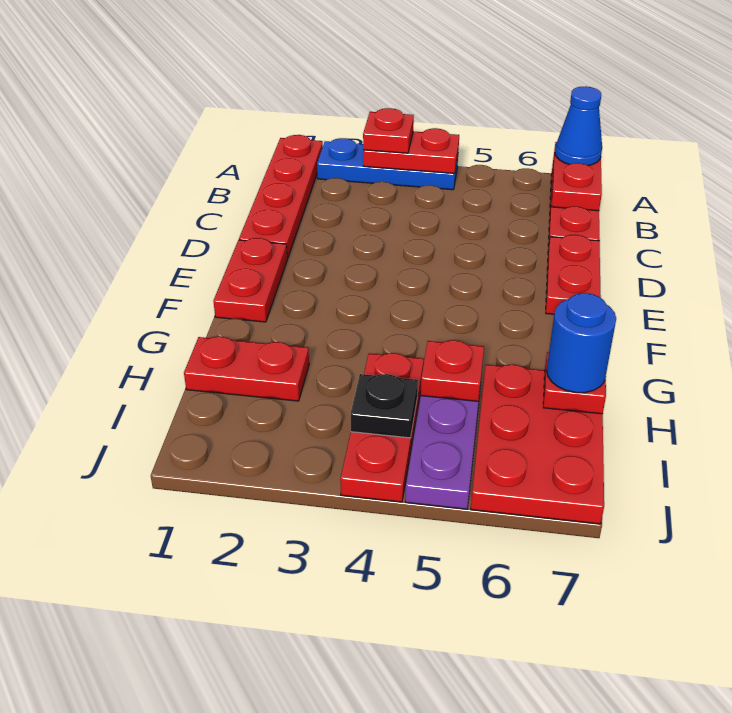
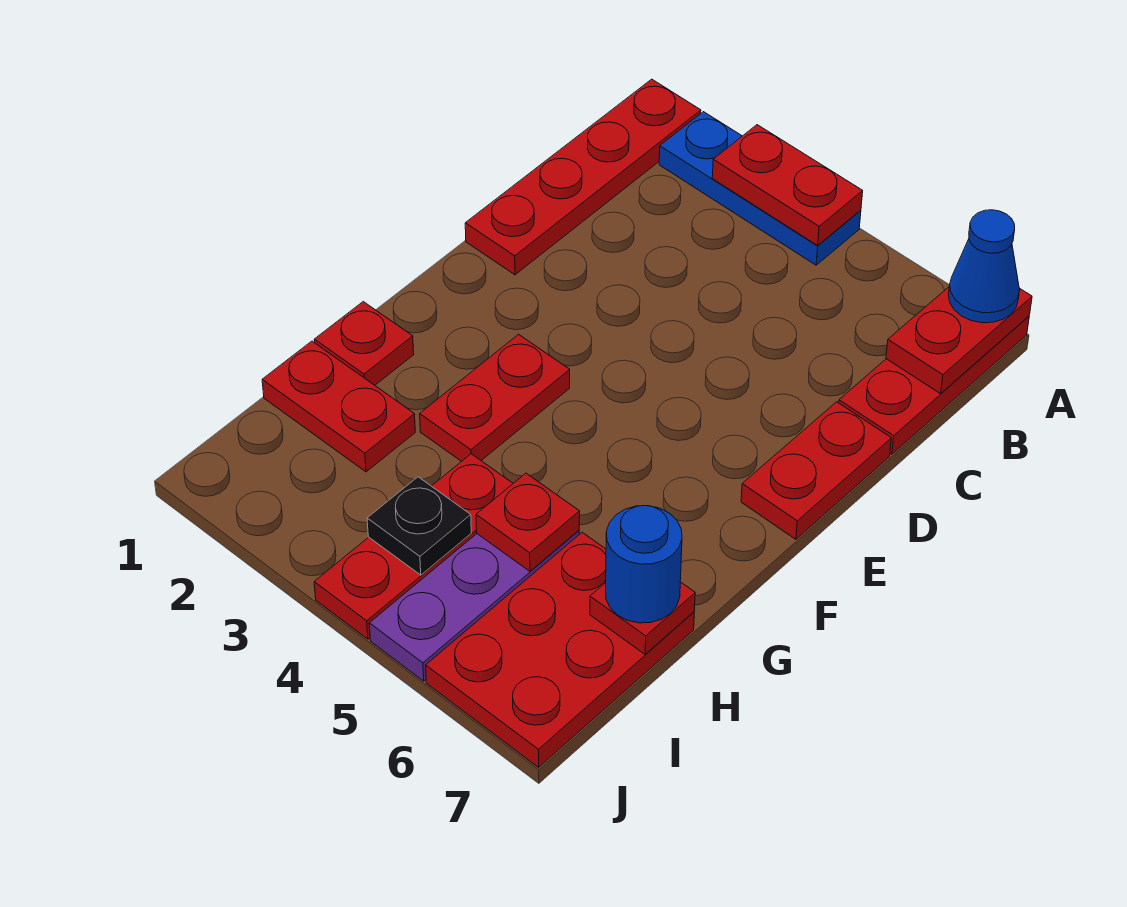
red 1x1 plate [363,108,414,153] -> red 1x1 plate moved to [314,302,414,385]
red 1x2 plate [213,238,287,322] -> red 1x2 plate moved to [420,335,570,461]

